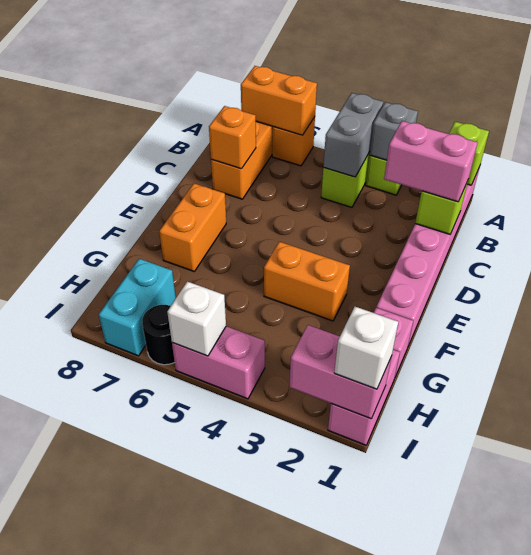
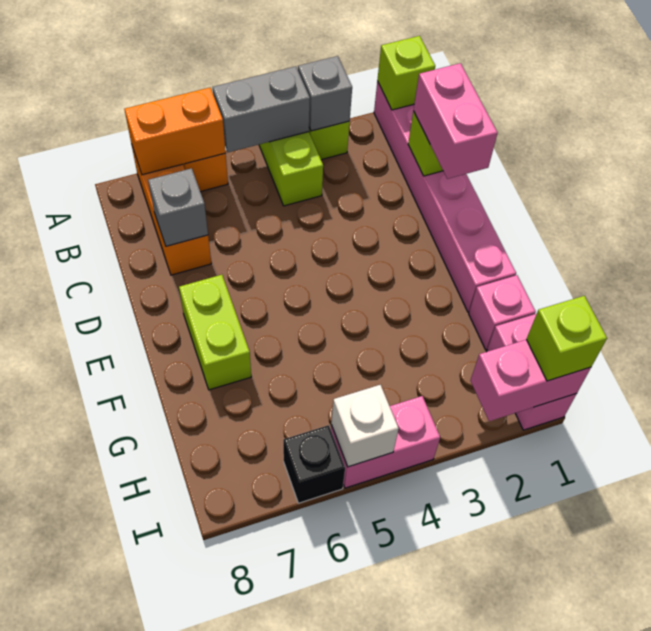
grey 1x2 brick [323,93,383,177] -> grey 1x2 brick turned to [213,66,310,152]
pink 1x2 brick [384,121,478,202] -> pink 1x2 brick turned to [414,63,497,179]
orange 1x1 brick [209,106,256,169] -> grey 1x1 brick [148,168,208,246]
orange 1x2 brick [159,183,226,271] -> lime 1x2 brick [179,275,251,390]
orange 1x2 brick [264,242,350,321] -> none
cyan 1x2 brick [99,259,176,356] -> none
white 1x1 brick [334,307,398,389] -> lime 1x1 brick [526,296,607,381]
black 1x1 round brick [142,305,175,365] -> black 1x1 brick [283,425,345,503]

